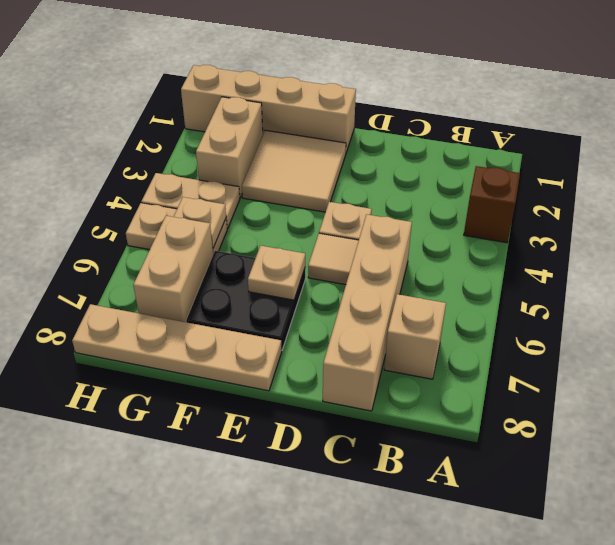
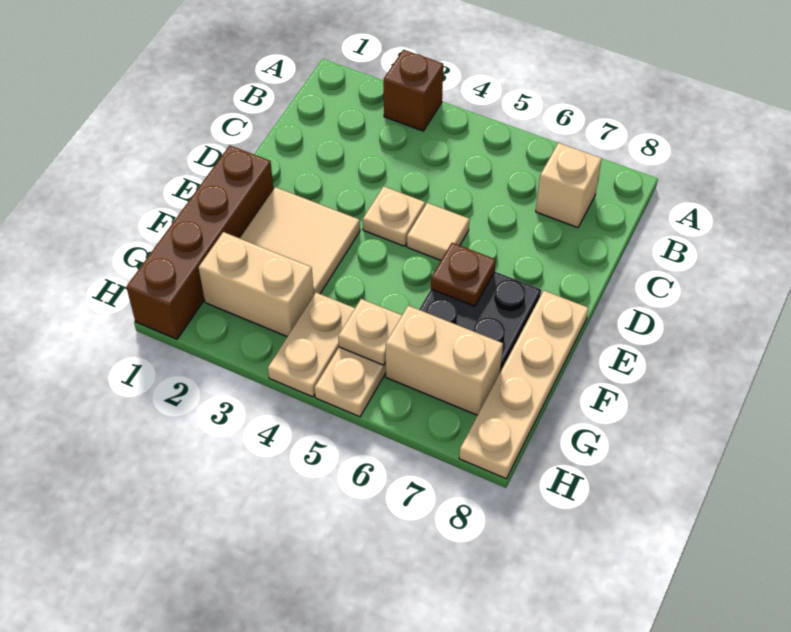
tan 1x4 brick [323,214,412,411] -> none
tan 1x4 brick [181,65,356,153] -> brown 1x4 brick [126,145,274,339]
tan 1x1 plate [248,246,305,300] -> brown 1x1 plate [431,243,496,306]

